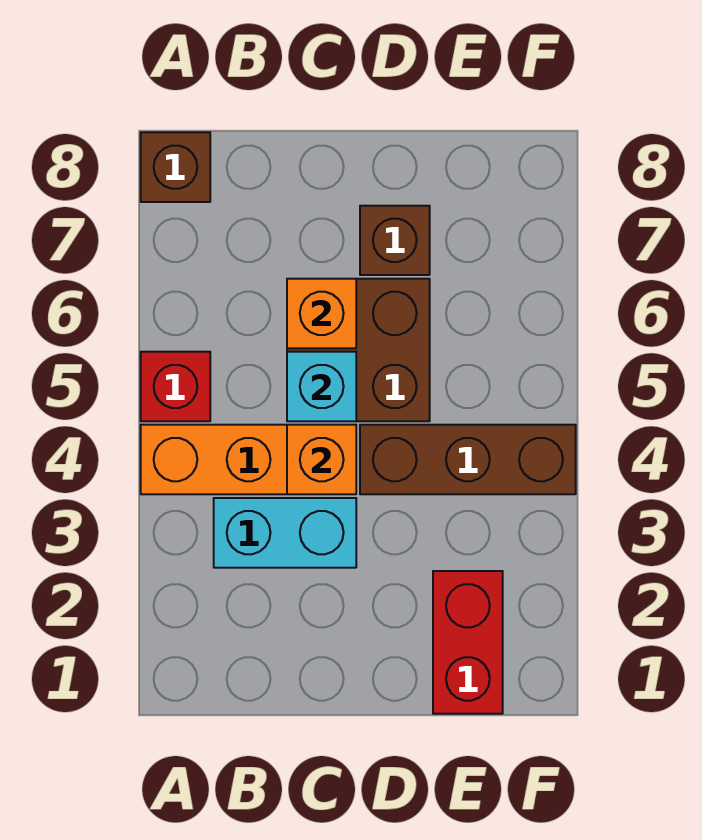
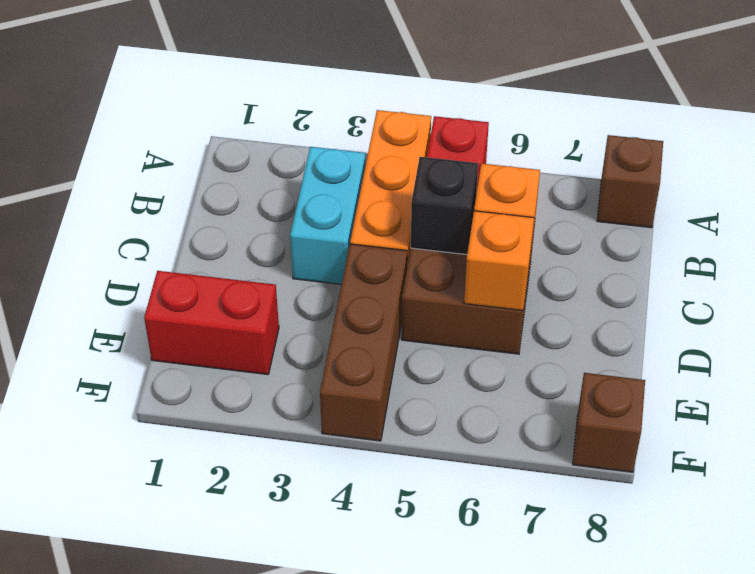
orange 1x1 brick [287,425,356,494] -> orange 1x1 brick moved to [464,211,534,311]
cyan 1x1 brick [287,352,356,421] -> black 1x1 brick [411,157,478,255]
brown 1x1 brick [360,206,430,275] -> brown 1x1 brick moved to [573,373,645,472]

